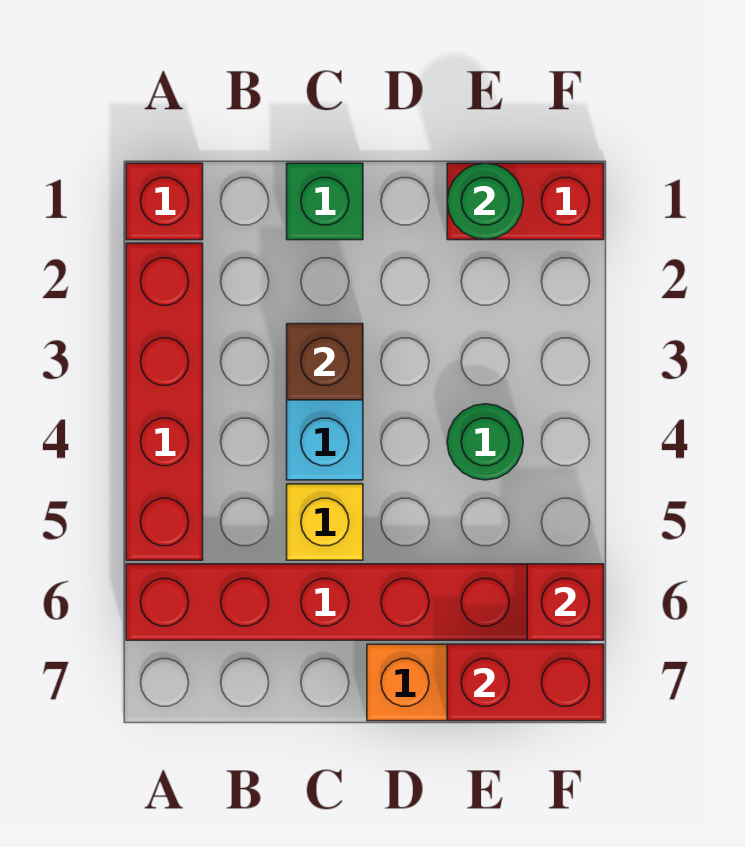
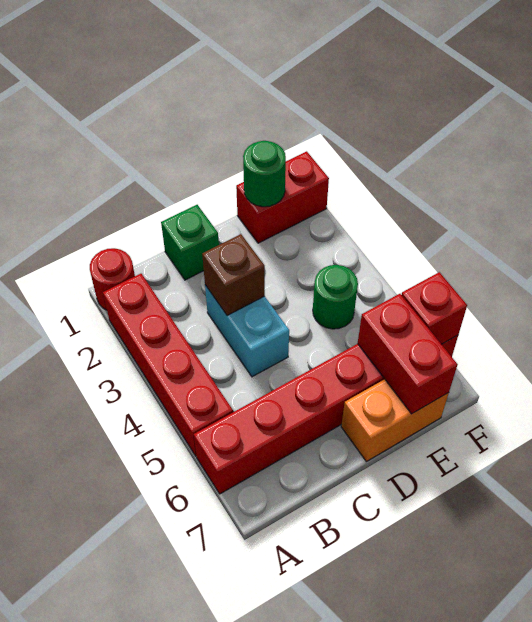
red 1x1 brick [126,163,203,240] -> red 1x1 round brick [90,248,135,310]
yellow 1x1 brick [287,484,363,560] -> none
red 1x2 brick [447,644,604,721] -> red 1x2 brick turned to [358,294,458,414]

